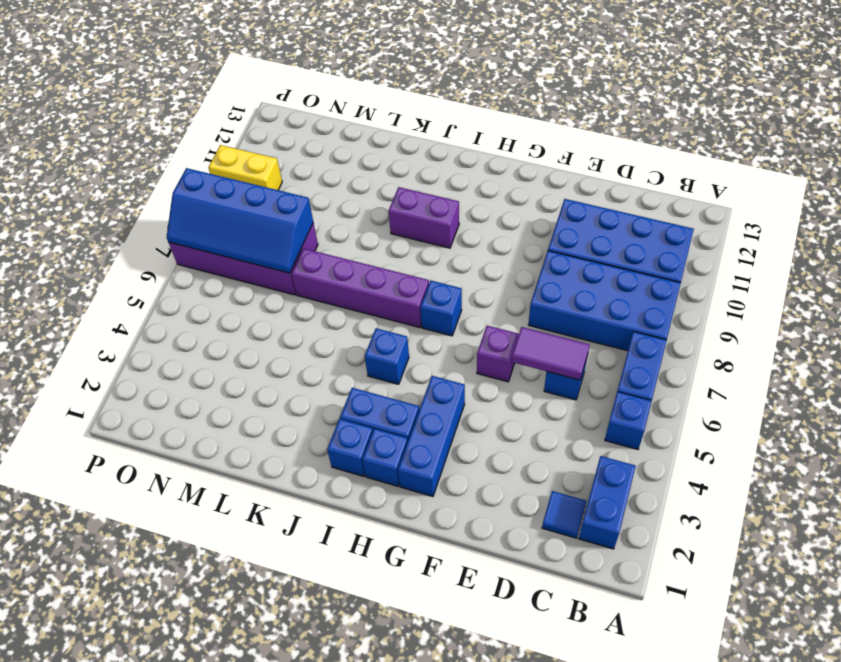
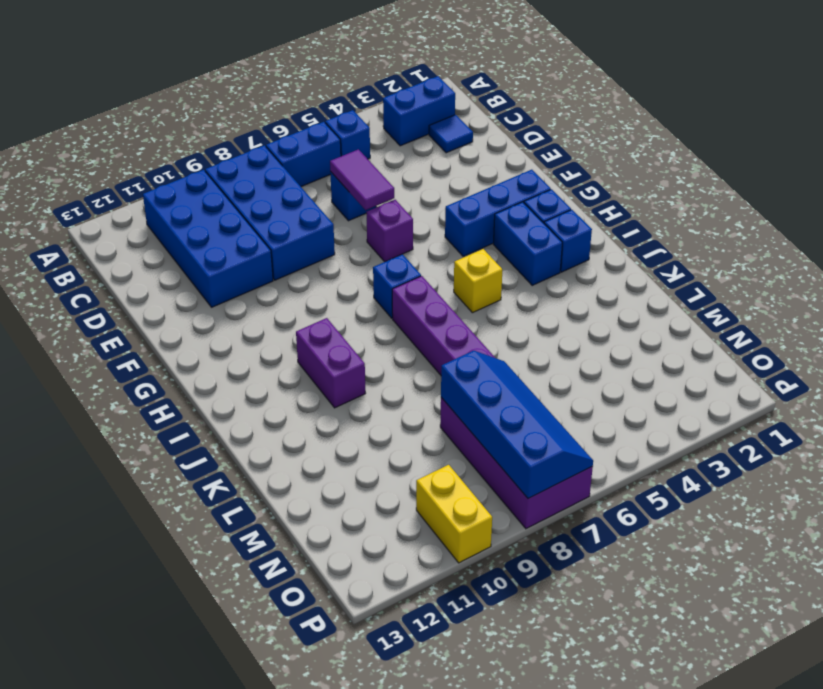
blue 1x1 brick [365,328,409,384] -> yellow 1x1 brick [454,249,502,313]

